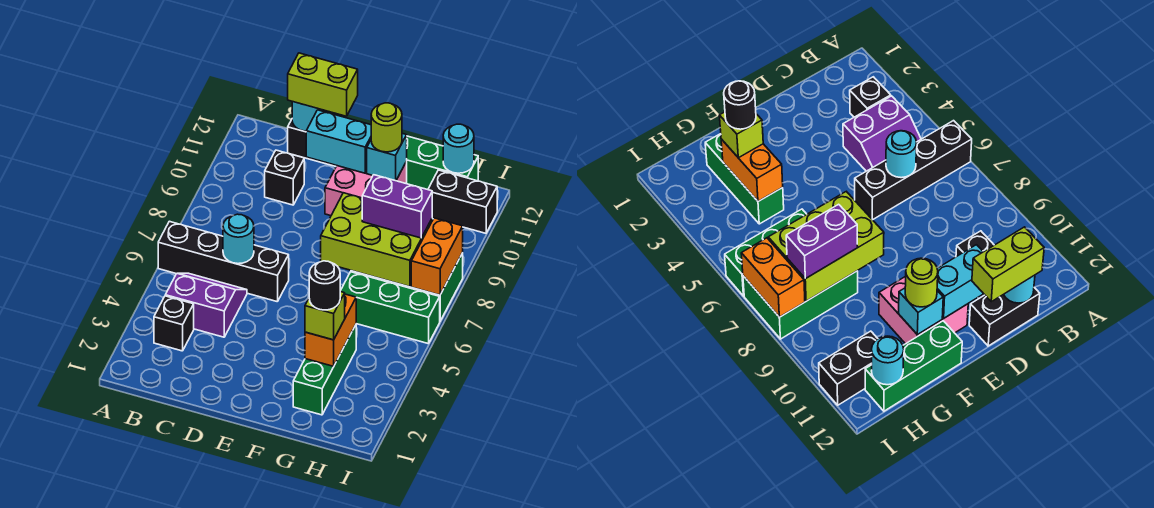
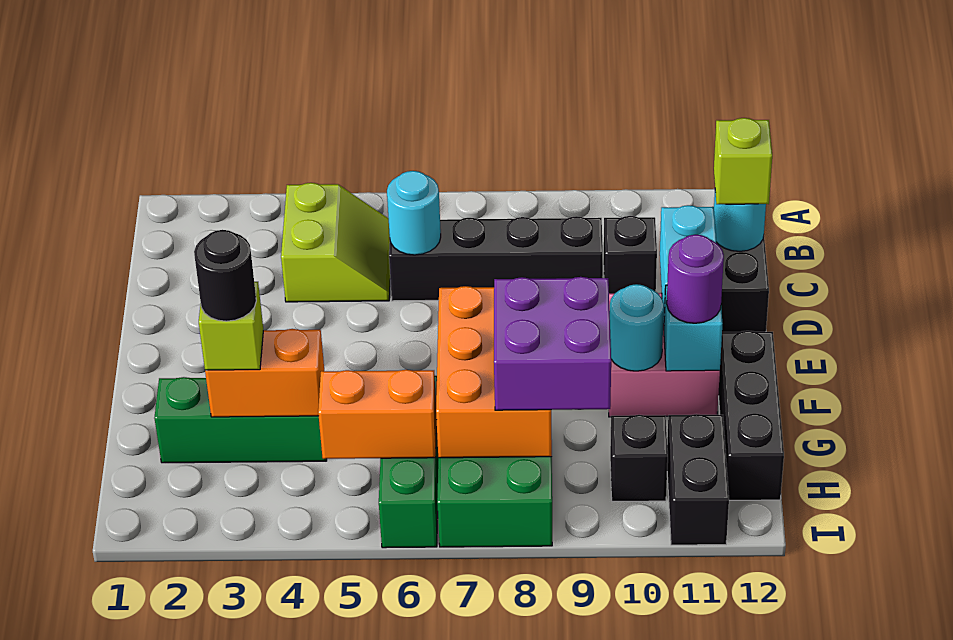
black 1x4 brick [158,221,289,302] -> black 1x4 brick turned to [389,216,603,301]
black 1x1 brick [154,296,194,351] -> black 1x1 brick moved to [610,415,668,501]
purple 2x2 slope [165,273,247,337] -> lime 2x2 slope [281,183,390,302]
lime 1x2 brick [288,53,358,116] -> lime 1x1 brick [714,118,772,204]
lime 2x3 brick [321,193,432,287] -> orange 2x3 brick [436,286,552,458]
lime 1x1 round brick [371,103,402,152] -> purple 1x1 round brick [667,235,724,323]
green 1x3 brick [406,136,478,190] -> black 1x3 brick [718,331,784,500]
purple 1x2 brick [362,175,432,238] -> purple 2x2 brick [494,277,611,410]
cyan 1x1 round brick [443,124,474,173] -> cyan 1x1 round brick moved to [610,284,664,371]
orange 1x2 brick [411,218,463,295] -> orange 1x2 brick moved to [318,370,437,459]

